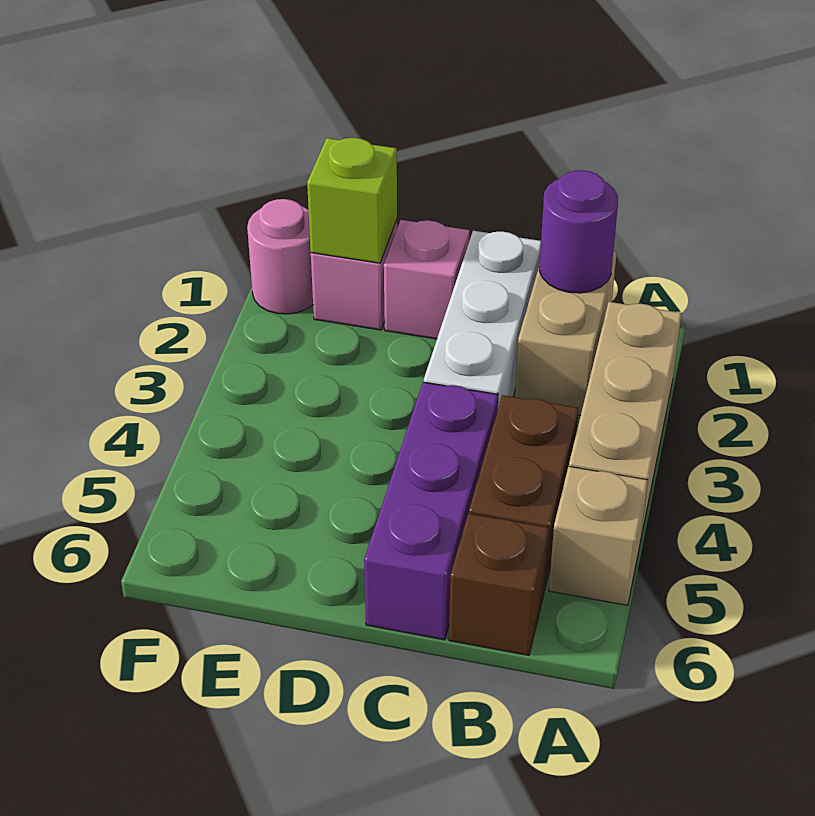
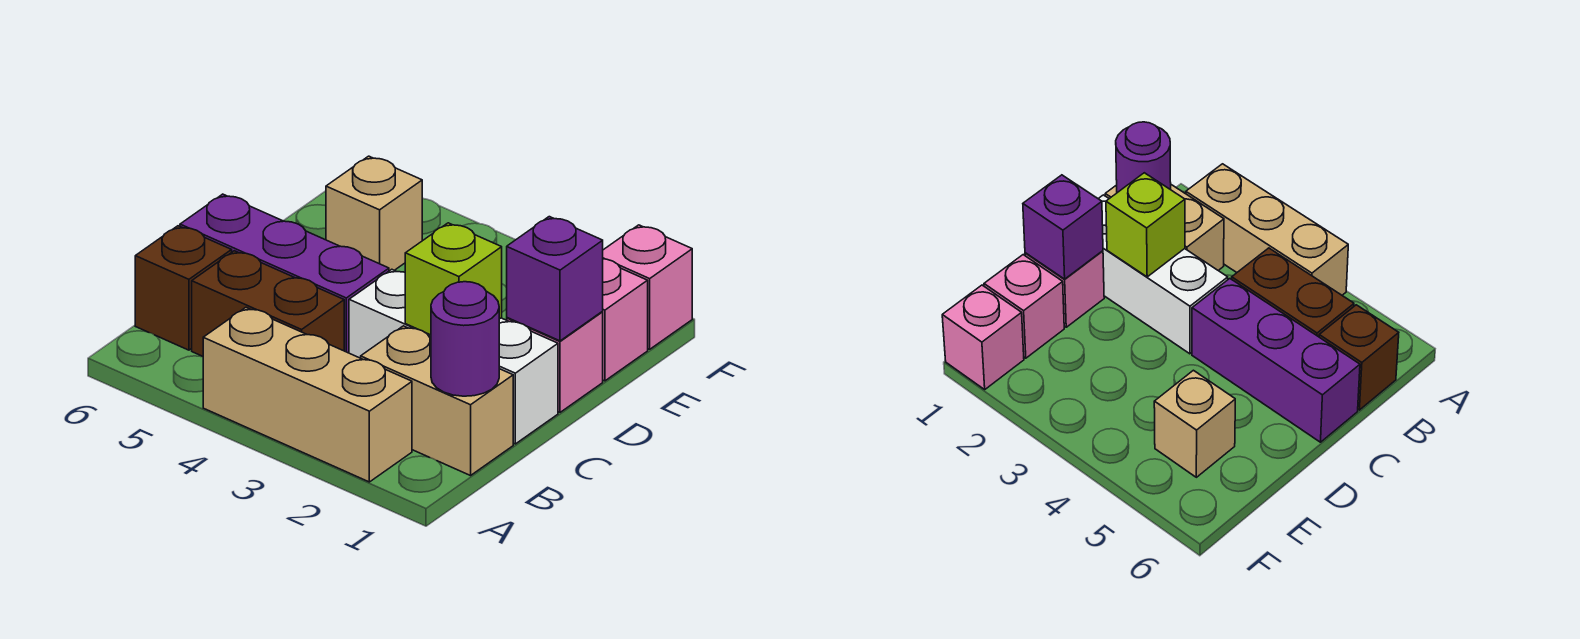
tan 1x1 brick [549,467,648,605] -> tan 1x1 brick moved to [326,156,423,271]
none -> purple 1x1 brick [507,217,603,341]
lime 1x1 brick [307,138,397,263] -> lime 1x1 brick moved to [405,223,502,335]
pink 1x1 round brick [247,199,313,314] -> pink 1x1 brick [603,225,692,349]

